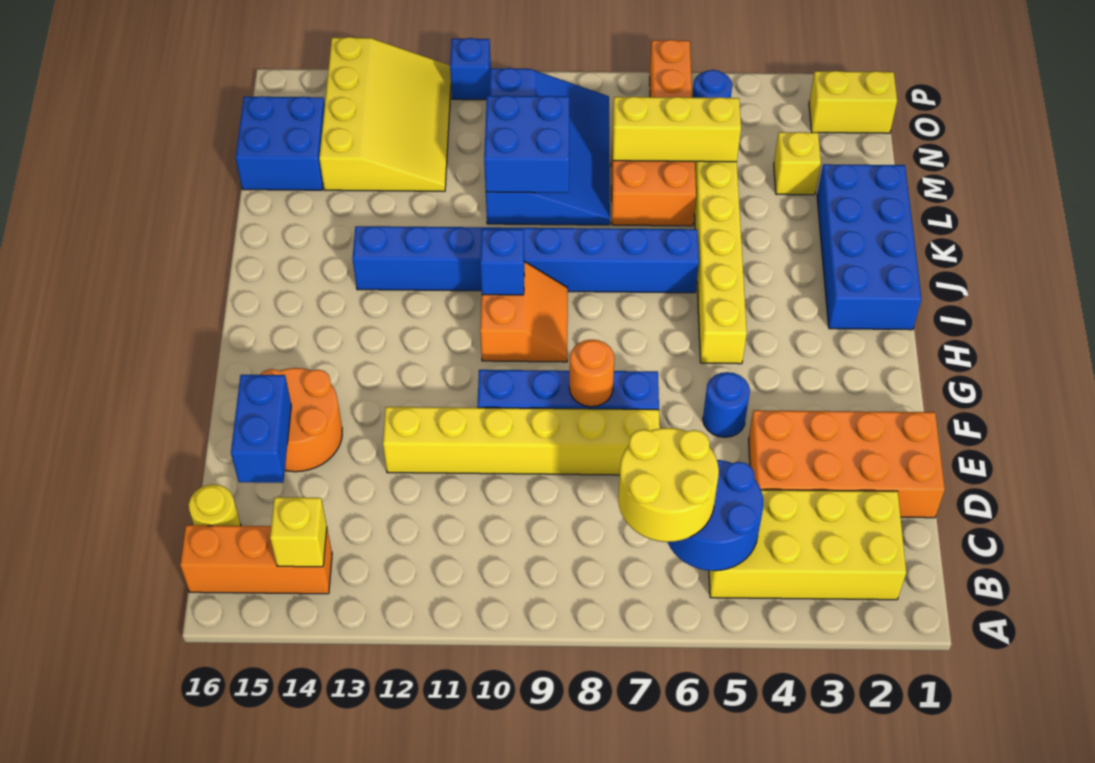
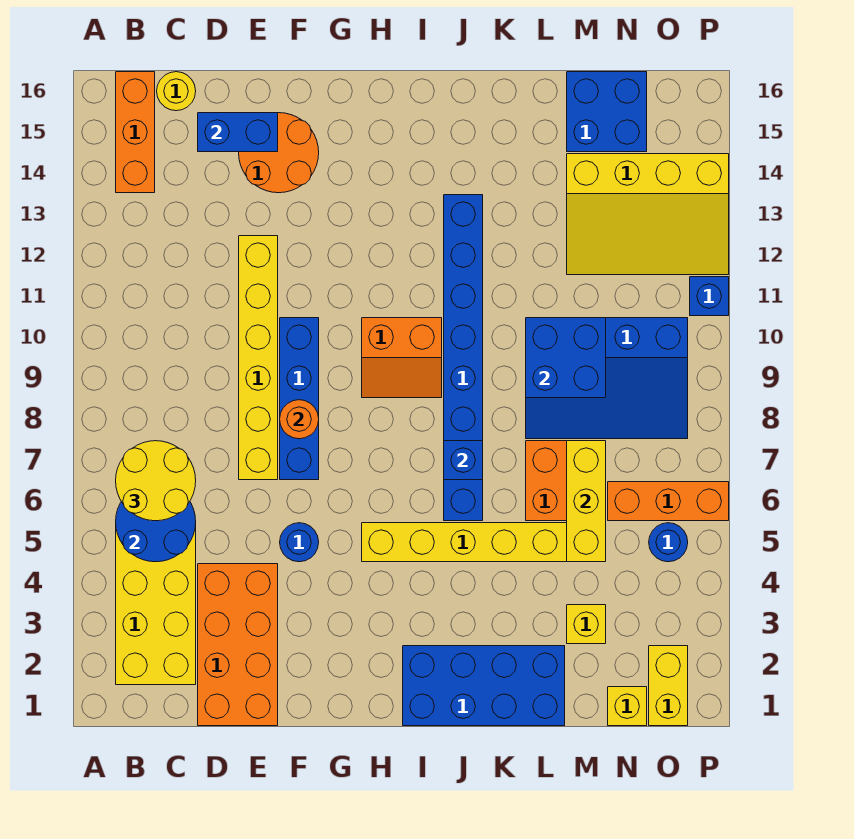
yellow 1x1 brick [270,497,327,567] -> yellow 1x1 brick moved to [608,687,647,726]
blue 1x1 brick [480,229,525,295] -> blue 1x1 brick moved to [444,441,483,480]

